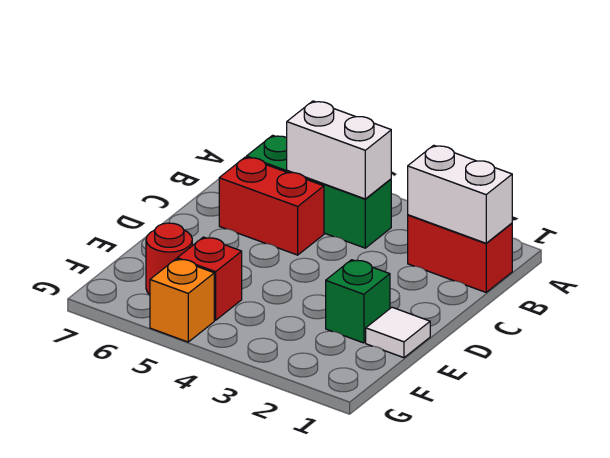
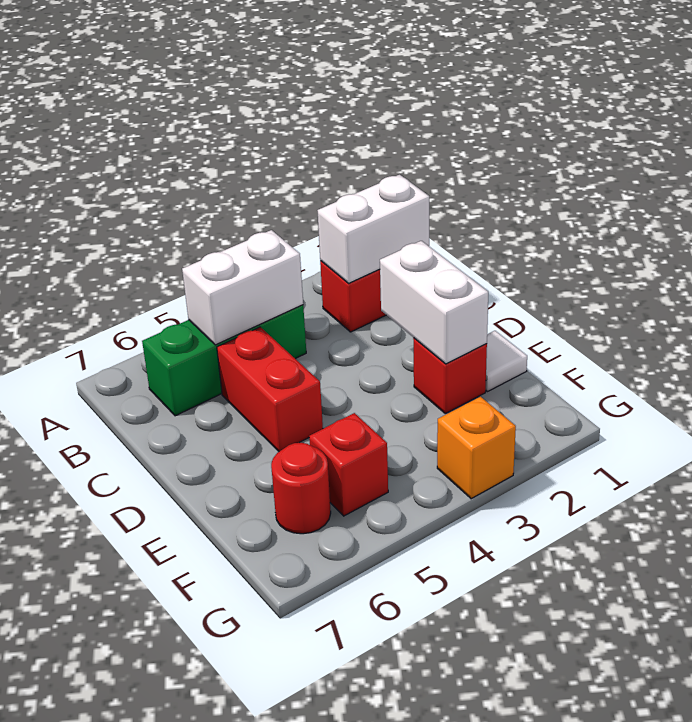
red 1x2 brick [219,157,324,255] -> red 1x2 brick turned to [217,327,323,451]
none -> white 1x2 brick [380,241,488,364]
green 1x1 brick [326,260,390,343] -> red 1x1 brick [413,338,487,413]
orange 1x1 brick [150,259,214,342] -> orange 1x1 brick moved to [437,397,516,499]

